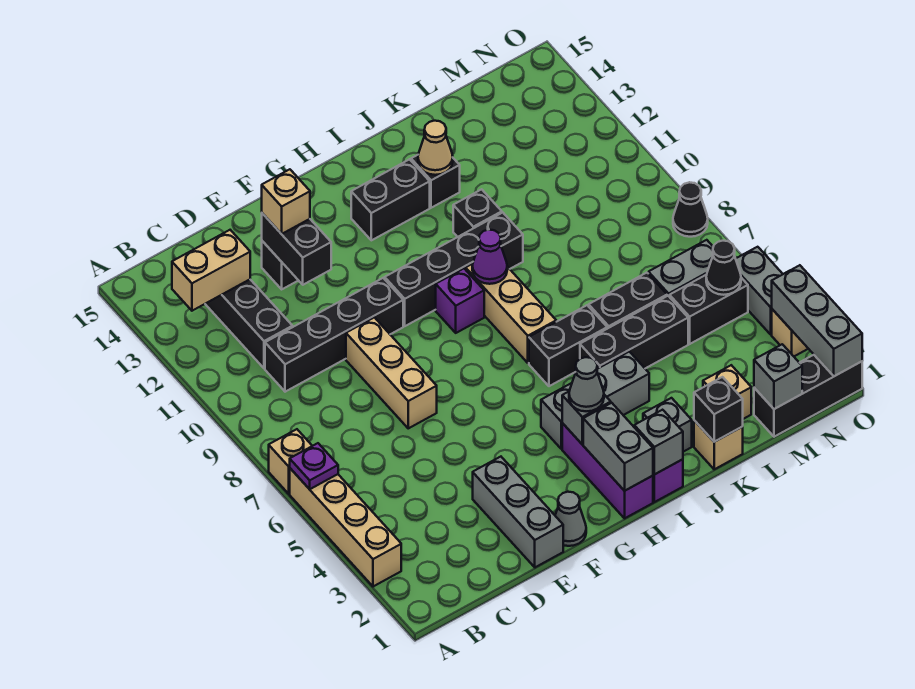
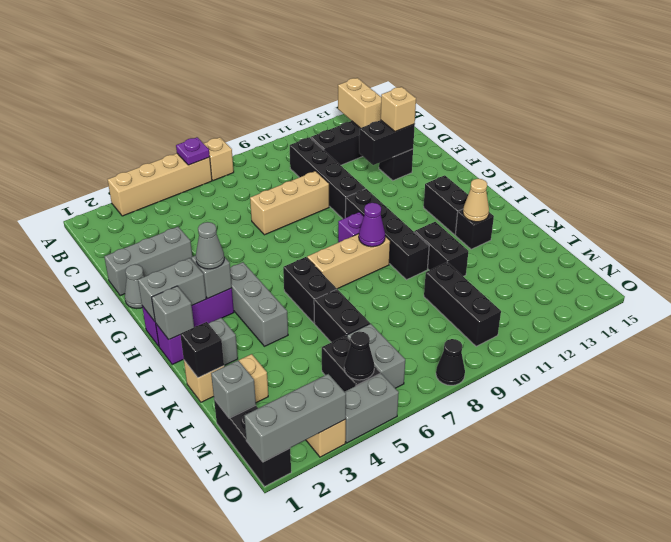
black 1x3 brick [580,296,688,369] -> black 1x3 brick moved to [424,262,501,346]
black 1x1 brick [453,189,502,237] -> black 1x2 brick [414,222,468,276]

